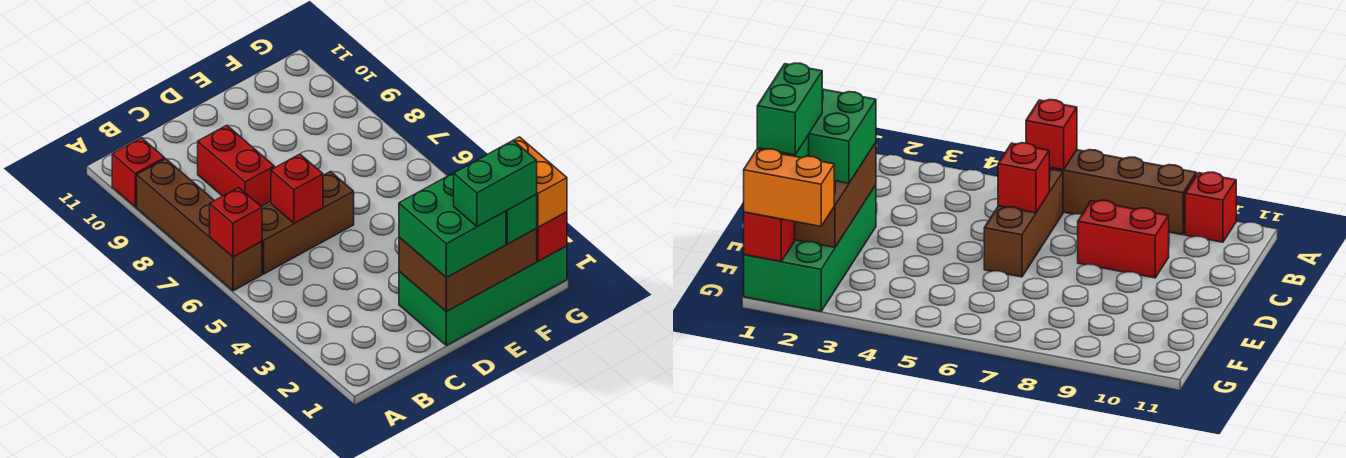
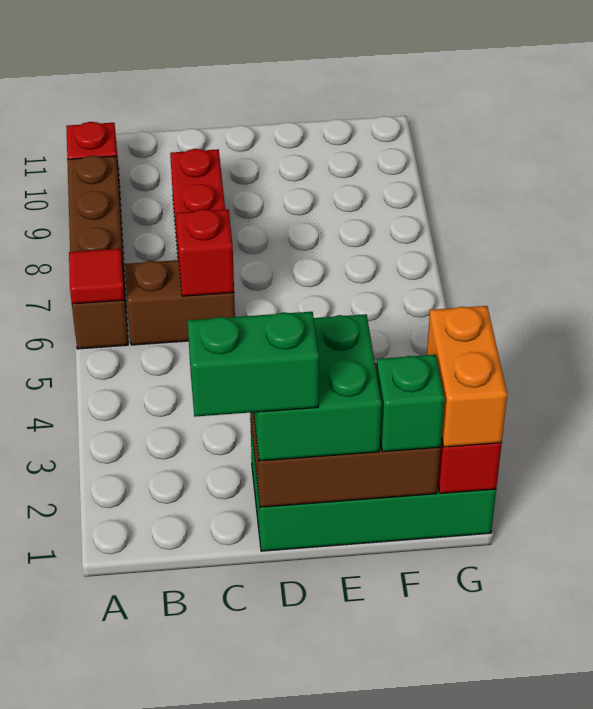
red 1x1 brick [210,188,262,257] -> red 1x1 tile [69,249,124,304]
brown 1x3 brick [262,172,354,274] -> brown 1x2 brick [125,260,235,345]
green 1x2 brick [454,141,537,227] -> green 1x2 brick moved to [188,312,319,417]

